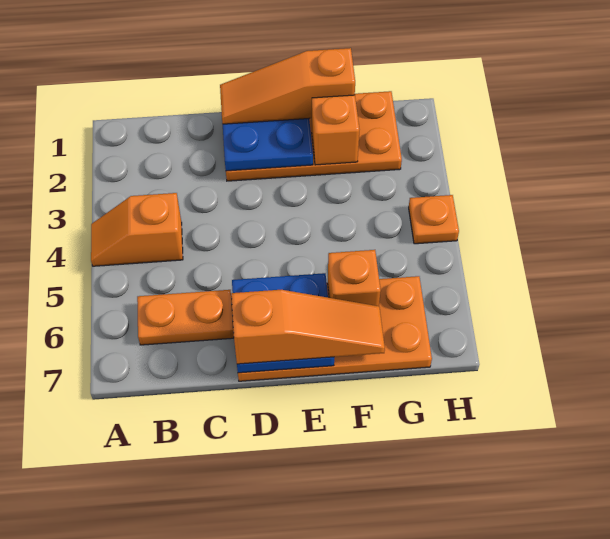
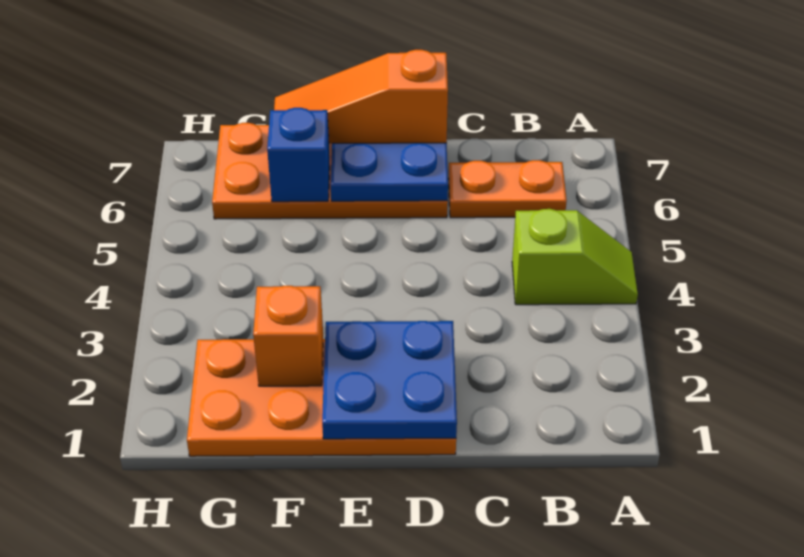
orange 1x2 slope [91,193,183,266] -> lime 1x2 slope [512,209,638,305]
orange 1x3 slope [220,48,355,124] -> none
orange 1x1 brick [328,250,381,306] -> blue 1x1 brick [267,108,330,202]
orange 1x1 plate [409,195,459,244] -> none

